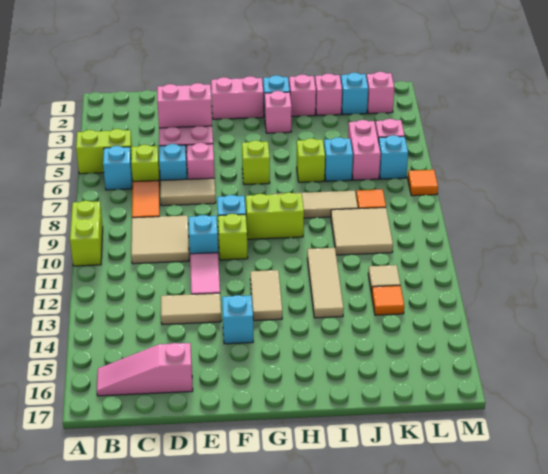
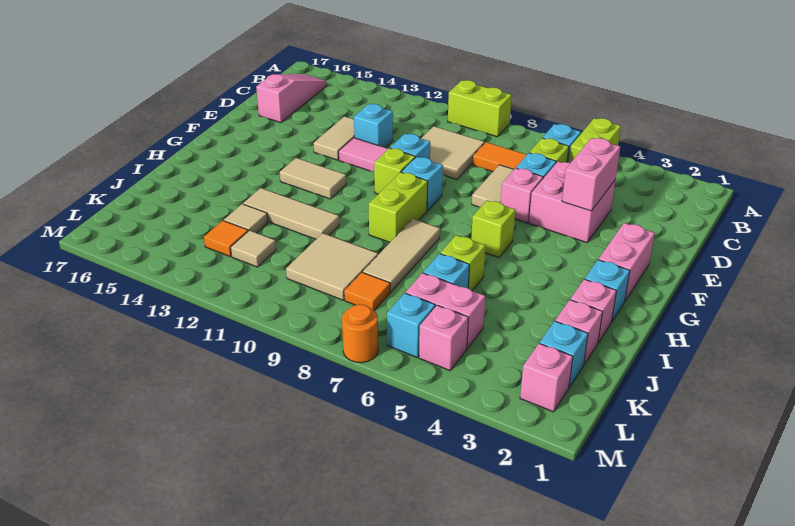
cyan 1x1 brick [222,295,253,344] -> cyan 1x1 brick moved to [354,104,393,148]
pink 1x1 brick [265,91,292,133] -> none
none -> tan 1x1 tile [224,204,268,233]
orange 1x1 tile [408,170,438,196] -> orange 1x1 round brick [342,304,378,363]

